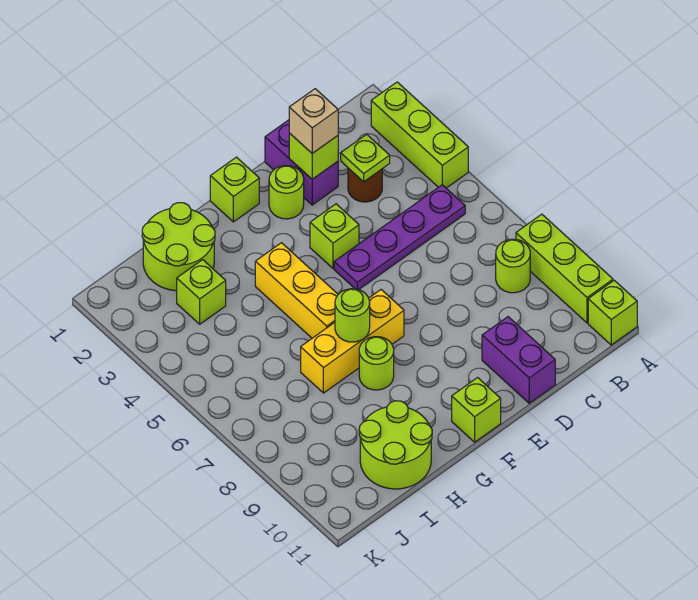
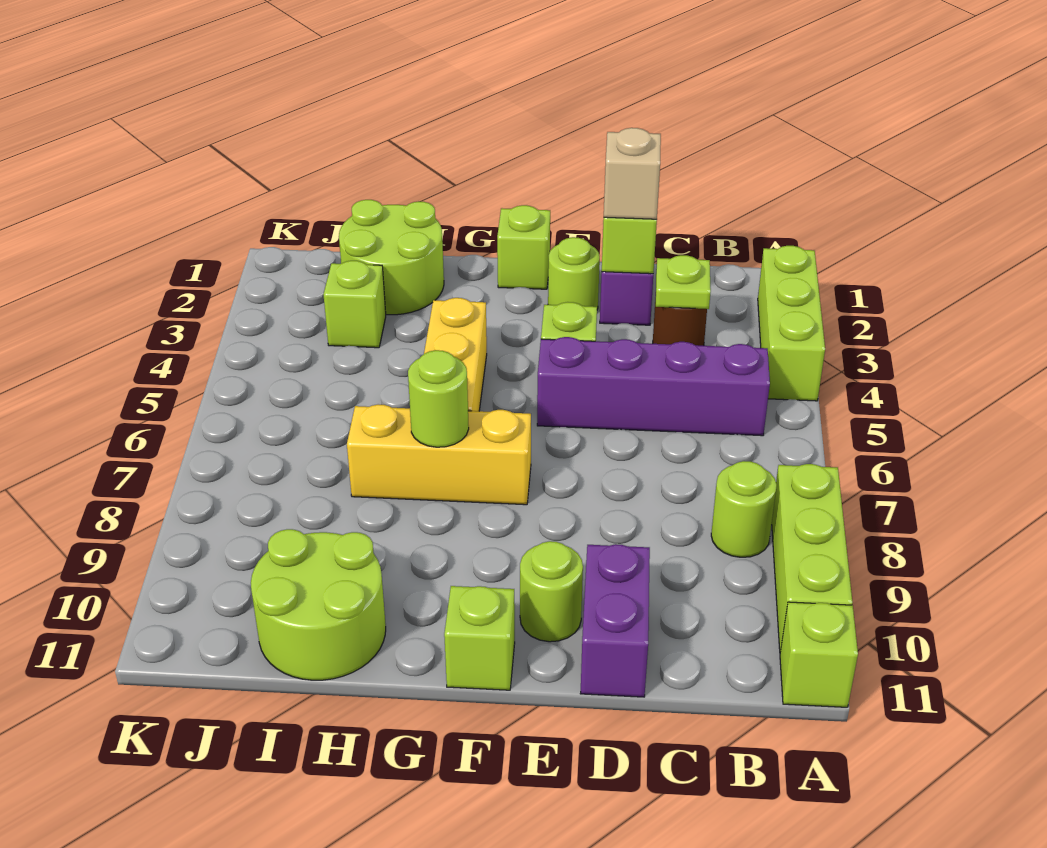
purple 1x4 plate [334,185,465,290] -> purple 1x4 brick [537,337,770,436]
lime 1x1 round brick [359,337,394,390] -> lime 1x1 round brick moved to [520,541,583,642]

